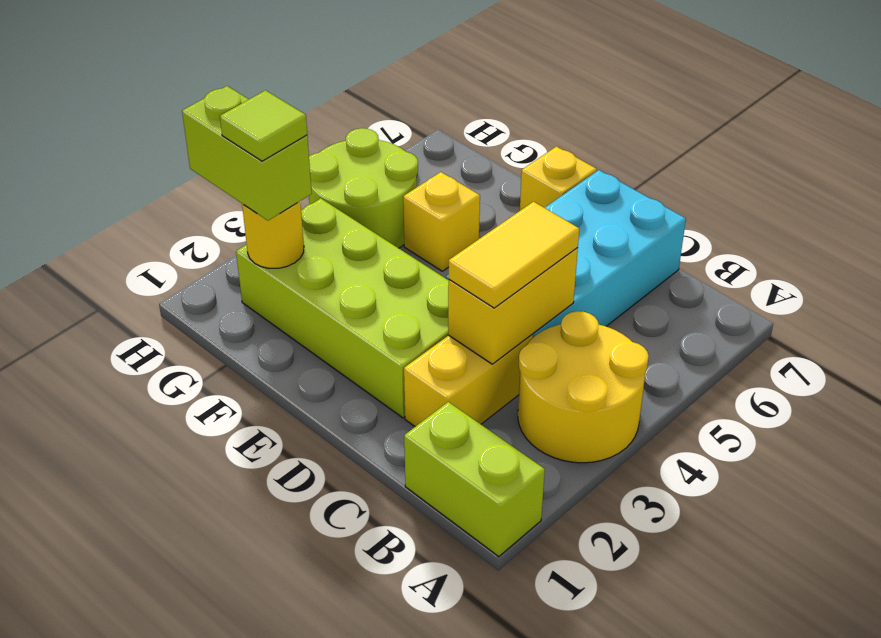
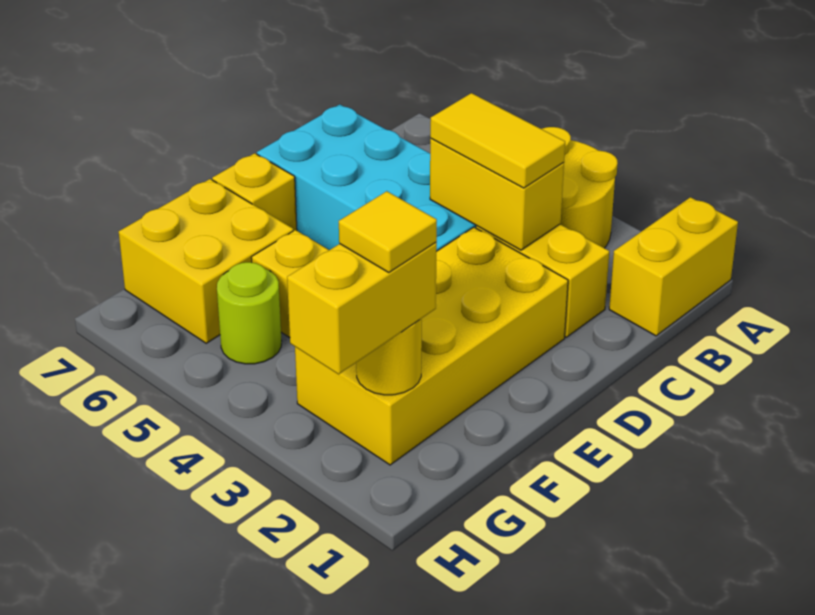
lime 1x2 brick [404,402,545,557] -> yellow 1x2 brick [609,197,738,336]
lime 2x4 brick [236,198,449,418] -> yellow 2x4 brick [295,227,568,465]
none -> yellow 2x2 brick [119,179,293,343]
lime 1x2 brick [182,86,312,221] -> yellow 1x2 brick [287,243,437,374]
lime 1x1 tile [220,90,307,161] -> yellow 1x1 tile [339,191,437,273]
lime 2x2 round brick [309,128,418,248] -> lime 1x1 round brick [217,262,282,364]

